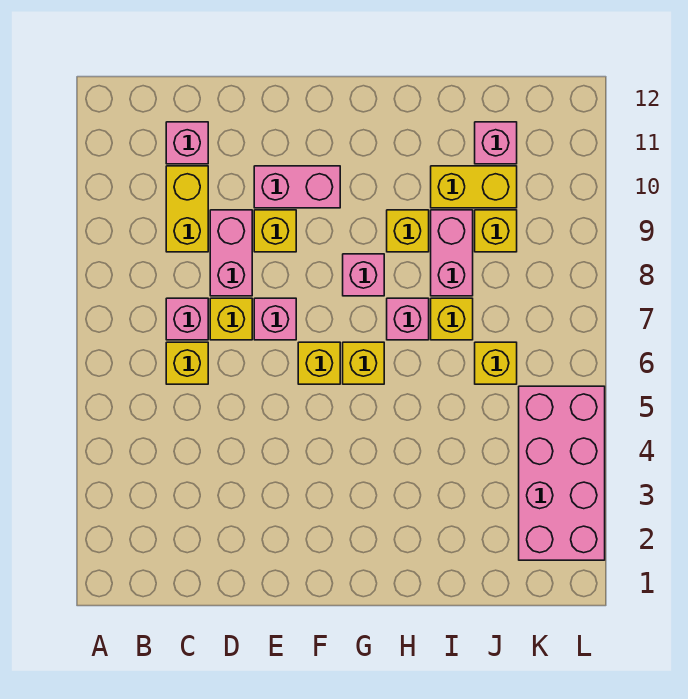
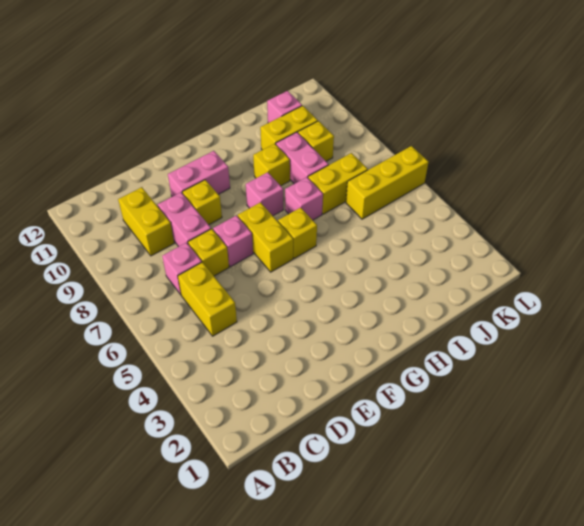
yellow 1x1 brick [166,342,208,384] -> yellow 1x2 brick [178,262,237,336]
pink 1x1 brick [166,122,208,164] -> none
yellow 1x1 brick [298,342,340,384] -> yellow 1x2 brick [238,202,293,272]
yellow 1x1 brick [431,298,473,340] -> yellow 1x2 brick [308,153,368,214]
yellow 1x1 brick [475,342,517,384] -> yellow 1x3 brick [346,146,428,219]
pink 2x4 brick [519,386,605,560] -> none

